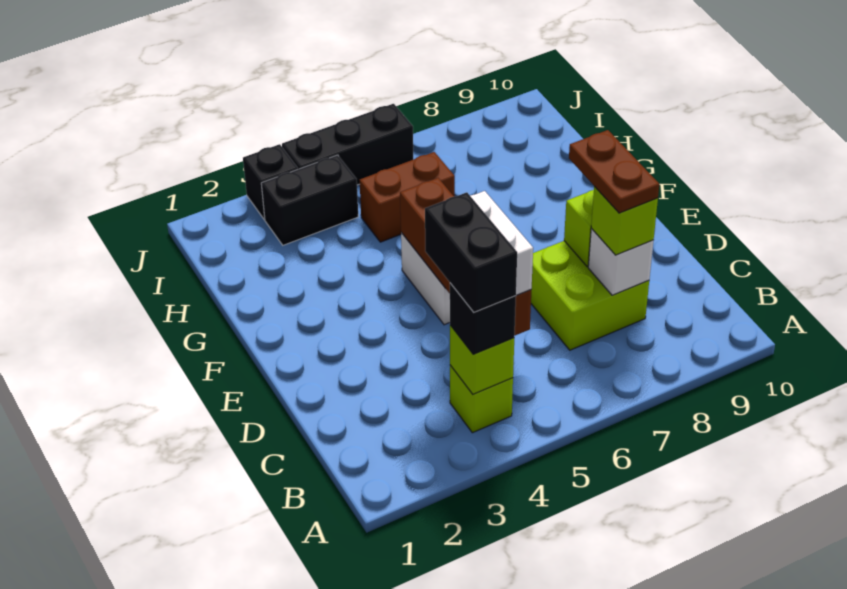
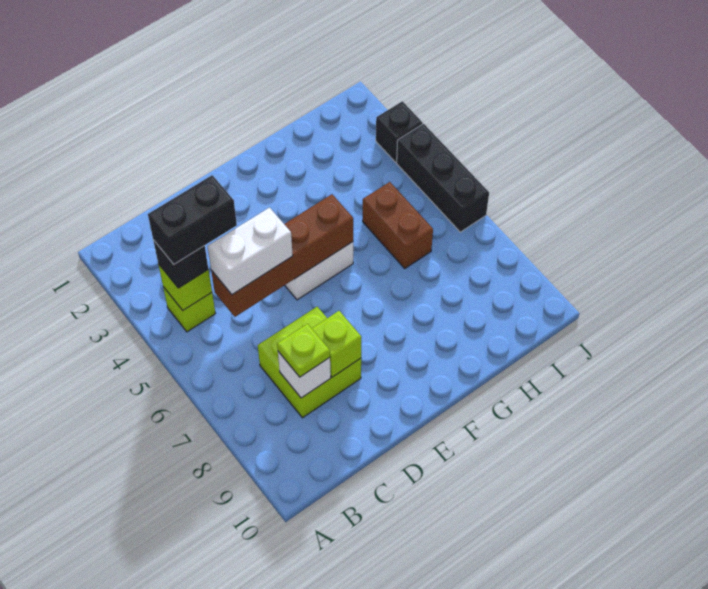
lime 1x1 brick [591,187,658,255] -> lime 1x1 plate [277,324,330,377]
brown 1x2 plate [569,130,659,213] -> none
black 1x2 brick [261,155,358,245] -> none

